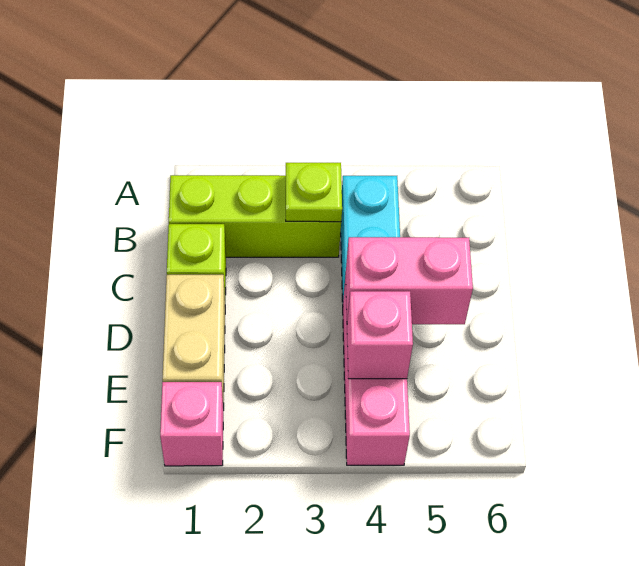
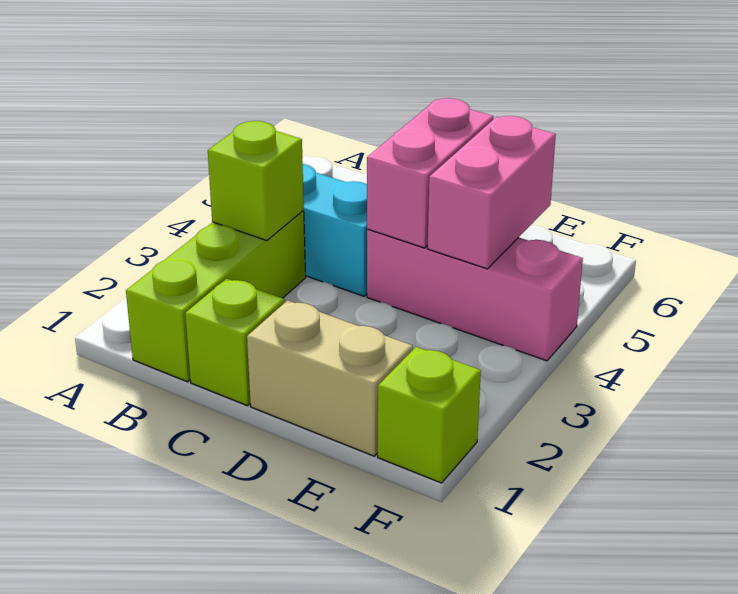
lime 1x1 plate [286,163,342,222] -> lime 1x1 brick [208,121,304,241]
pink 1x1 brick [347,291,413,379] -> pink 1x2 brick [428,116,556,269]
pink 1x1 brick [160,382,223,466] -> lime 1x1 brick [378,347,481,483]

